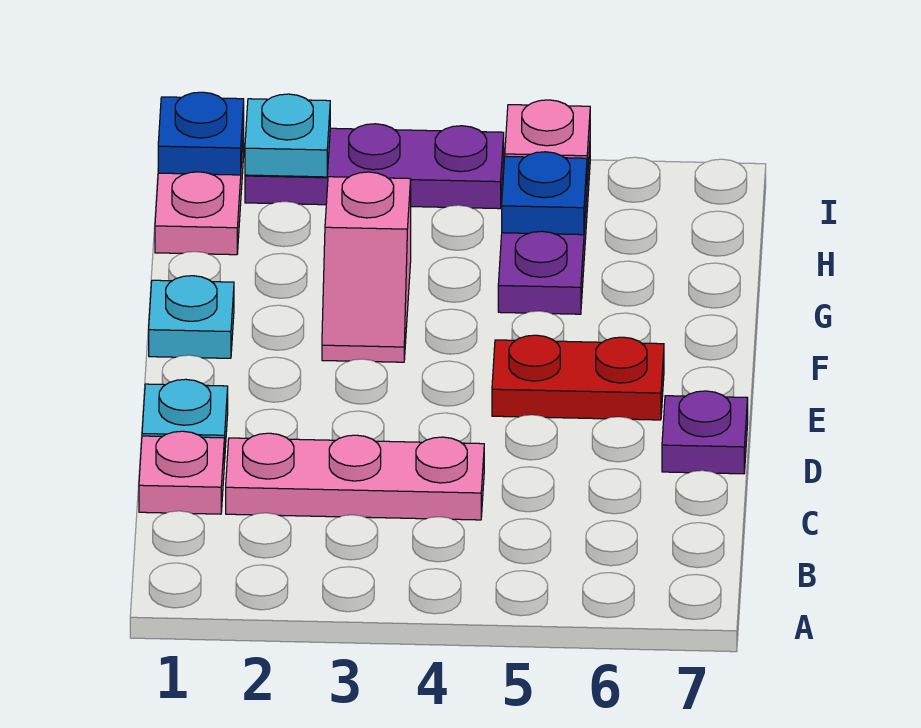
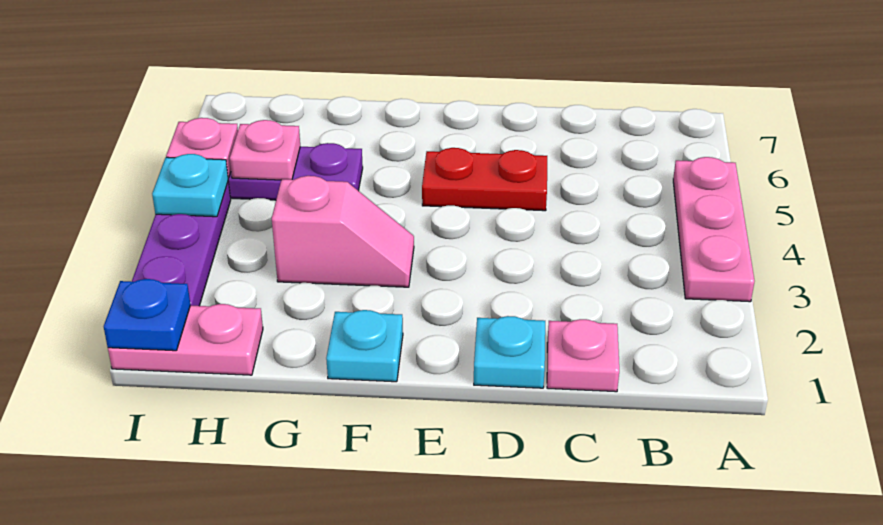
pink 1x3 plate [226,433,484,520] -> pink 1x3 plate moved to [673,157,754,302]
purple 1x1 plate [662,391,748,474] -> none
red 1x2 plate [492,335,664,420] -> red 1x2 plate turned to [422,148,547,211]
blue 1x1 plate [502,152,587,235] -> pink 1x1 plate [230,120,300,180]
cyan 1x1 plate [245,94,330,177] -> cyan 1x1 plate moved to [152,154,228,217]

